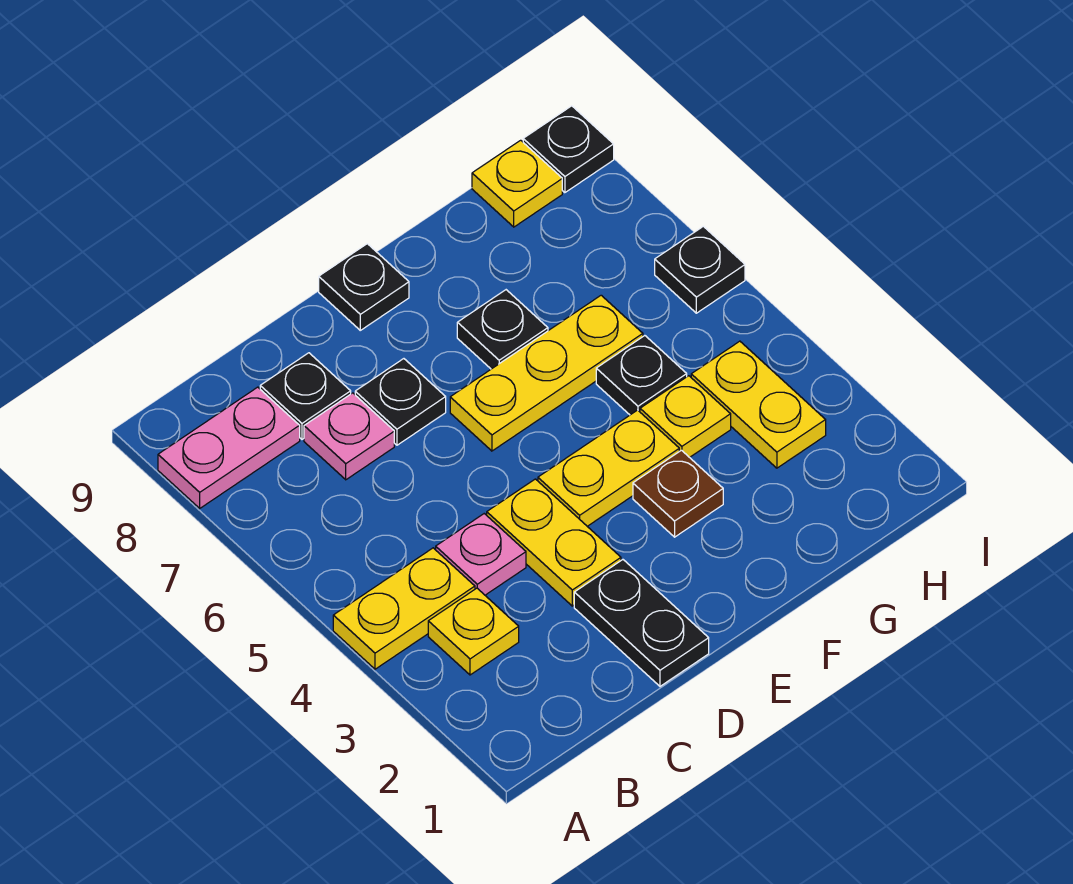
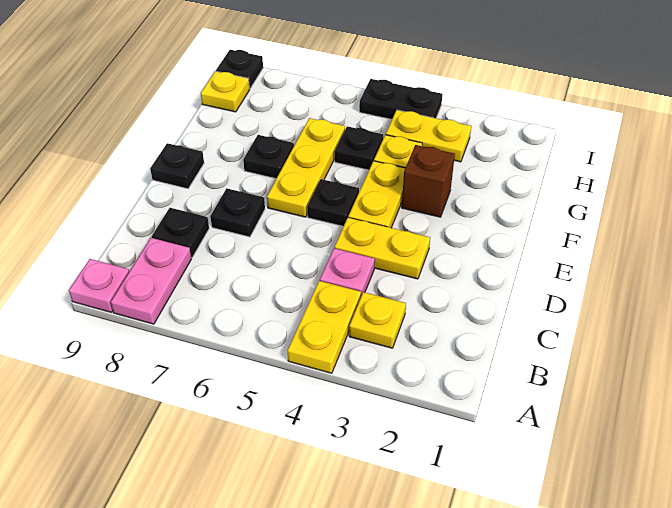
pink 1x1 plate [304,393,394,480] -> pink 1x1 plate moved to [69,259,129,312]
black 1x2 plate [574,560,709,686] -> black 1x2 plate moved to [359,79,442,119]
brown 1x1 plate [633,450,723,537] -> brown 1x1 brick [402,145,455,217]
black 1x1 plate [655,226,745,313] -> black 1x1 plate moved to [307,179,359,226]

